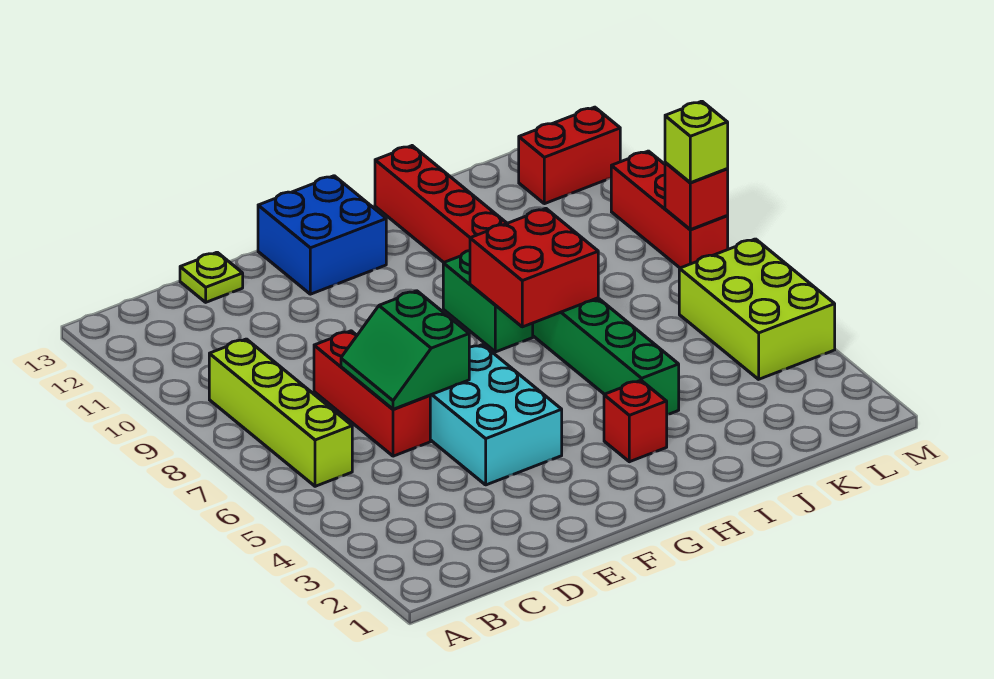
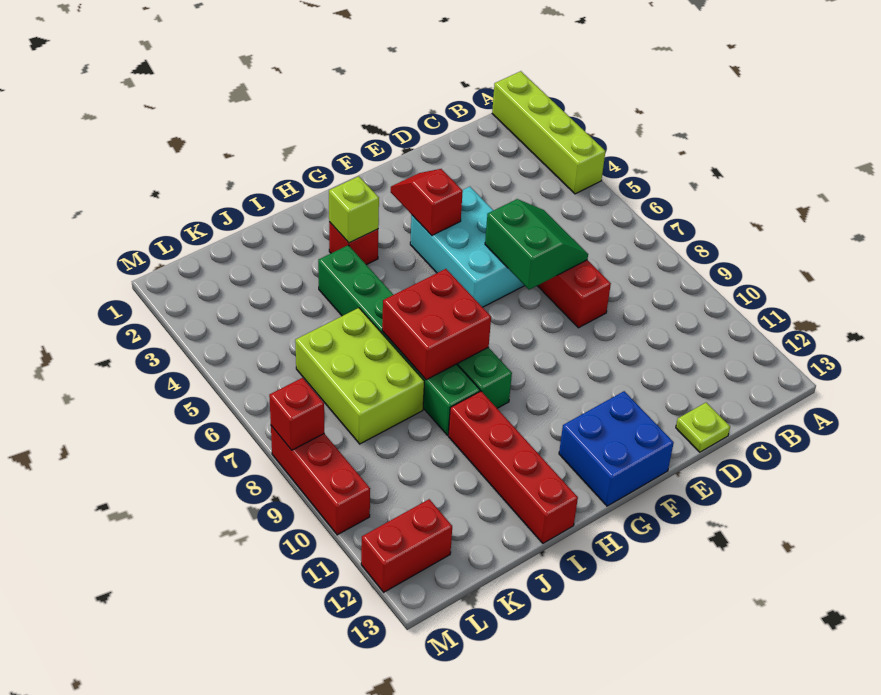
lime 1x4 brick [209,339,352,486] -> lime 1x4 brick moved to [492,71,605,194]
none -> red 1x2 slope [391,169,463,235]
lime 2x3 brick [679,239,835,379] -> lime 2x3 brick moved to [295,308,424,444]
lime 1x1 brick [665,101,728,183] -> lime 1x1 brick moved to [329,176,379,243]

